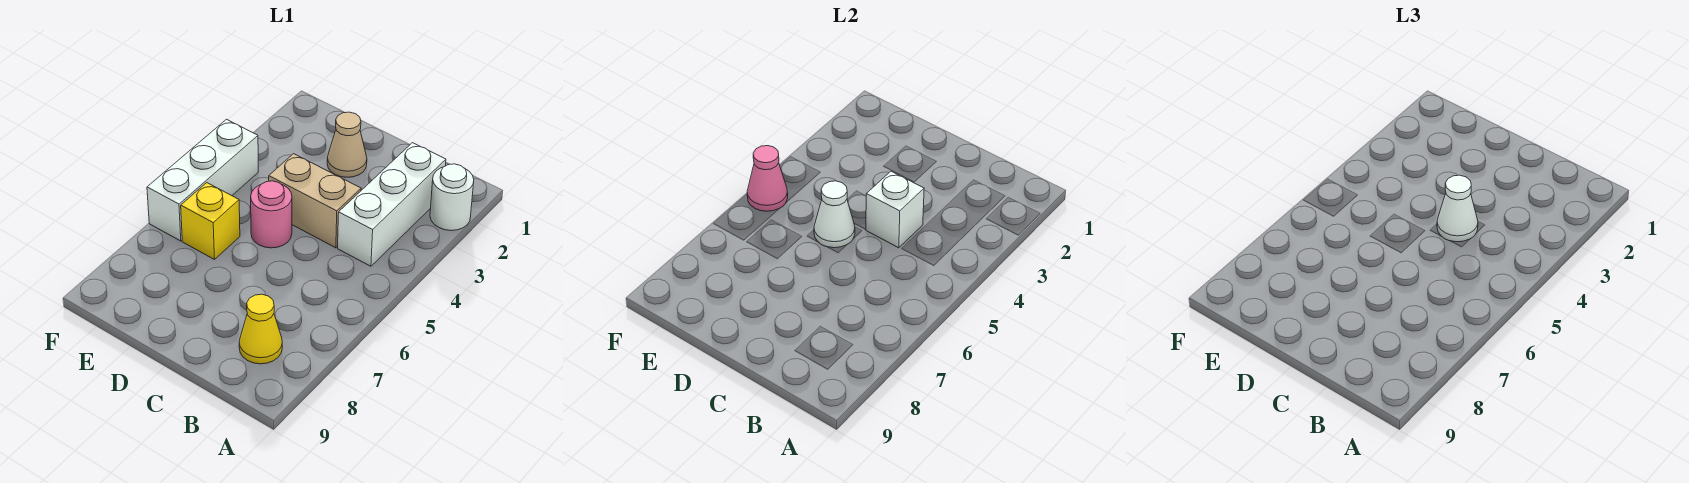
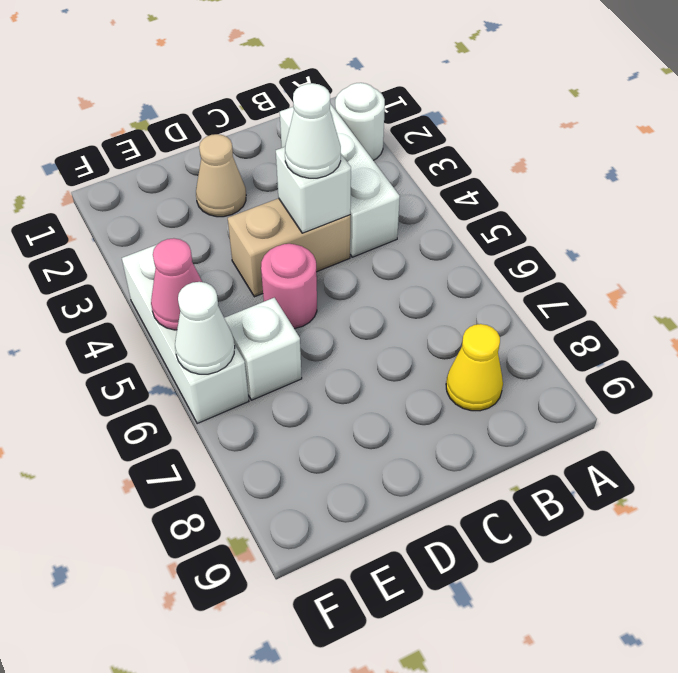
white 1x1 cone [814,181,855,248] -> white 1x1 cone moved to [175,282,235,374]
yellow 1x1 brick [181,183,240,259] -> white 1x1 brick [224,298,302,400]

